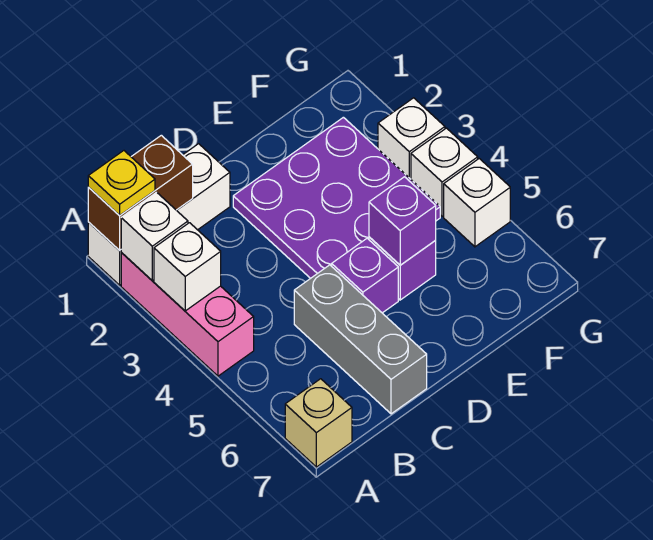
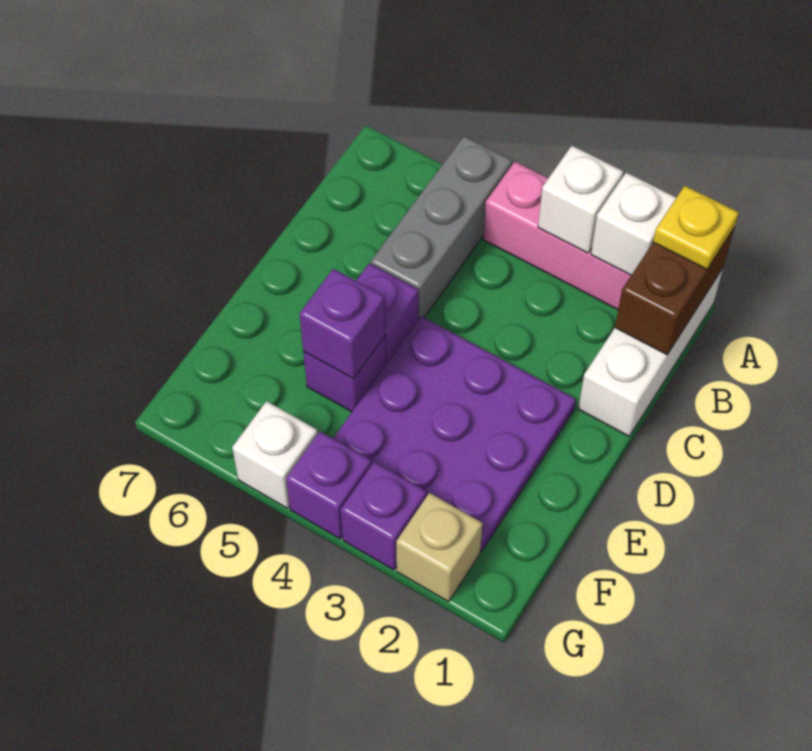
tan 1x1 brick [285,379,352,467] -> tan 1x1 brick moved to [396,493,483,602]
grey 1x3 brick [294,265,427,414] -> grey 1x3 brick turned to [371,136,512,319]
white 1x1 brick [378,98,445,179] -> purple 1x1 brick [341,462,427,570]
white 1x1 brick [411,128,478,216] -> purple 1x1 brick [286,431,372,539]

